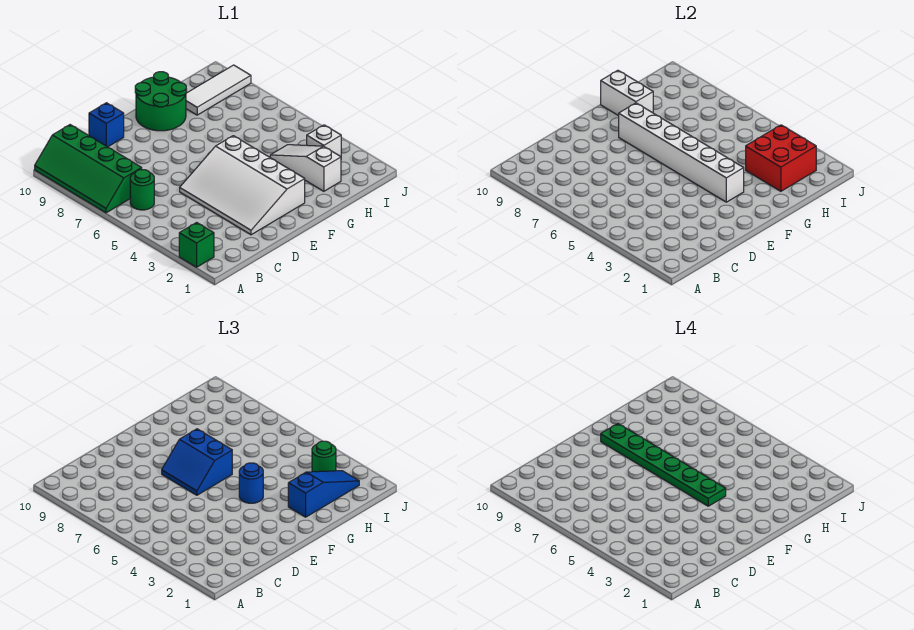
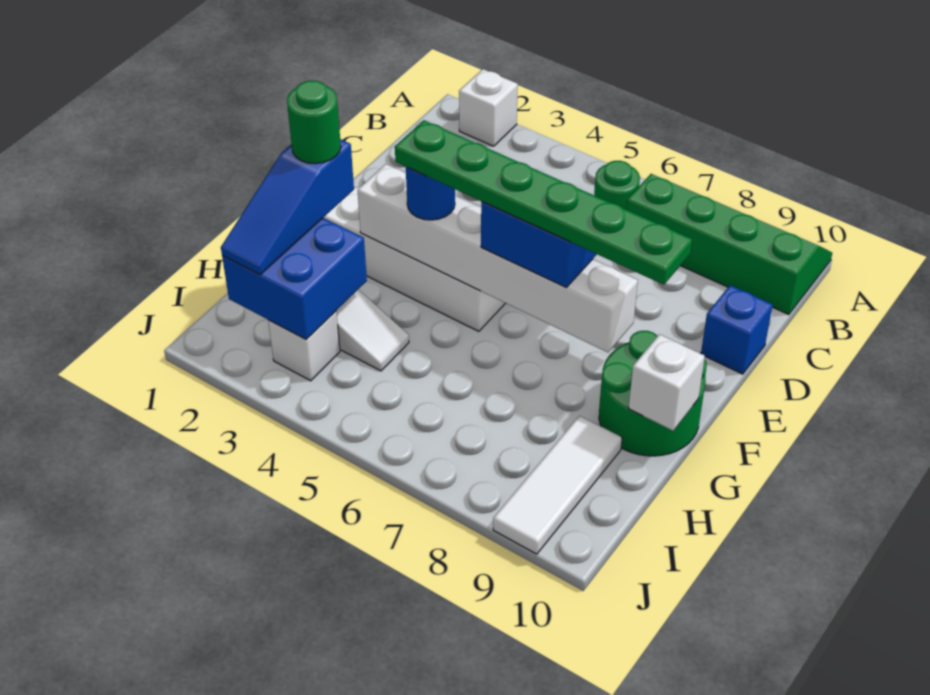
green 1x1 brick [179,222,214,267] -> white 1x1 brick [459,69,518,146]
white 1x2 brick [601,70,653,116] -> white 1x1 brick [629,334,705,431]
red 2x2 brick [746,125,816,191] -> blue 2x2 brick [222,218,367,339]
green 1x1 round brick [312,441,336,472] -> green 1x1 round brick moved to [287,81,341,164]

